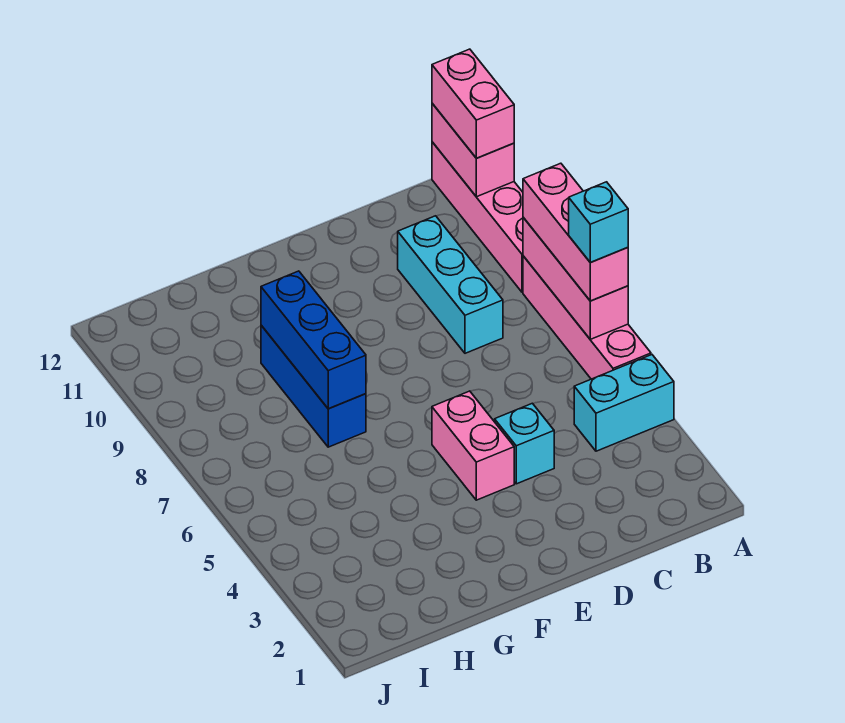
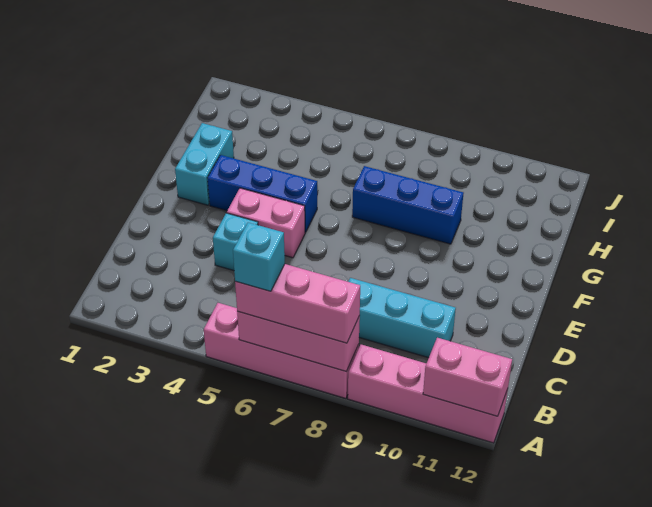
cyan 1x2 brick [574,355,674,451] -> cyan 1x2 brick moved to [175,123,234,205]
pink 1x2 brick [432,49,514,158] -> none
blue 1x3 brick [261,271,366,409] -> blue 1x3 brick moved to [208,155,317,232]

